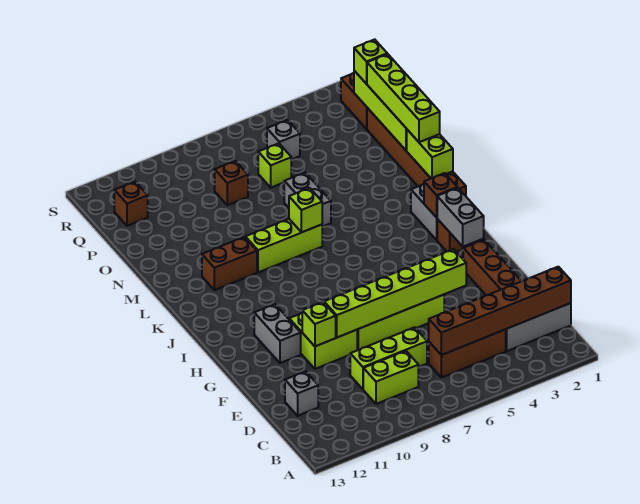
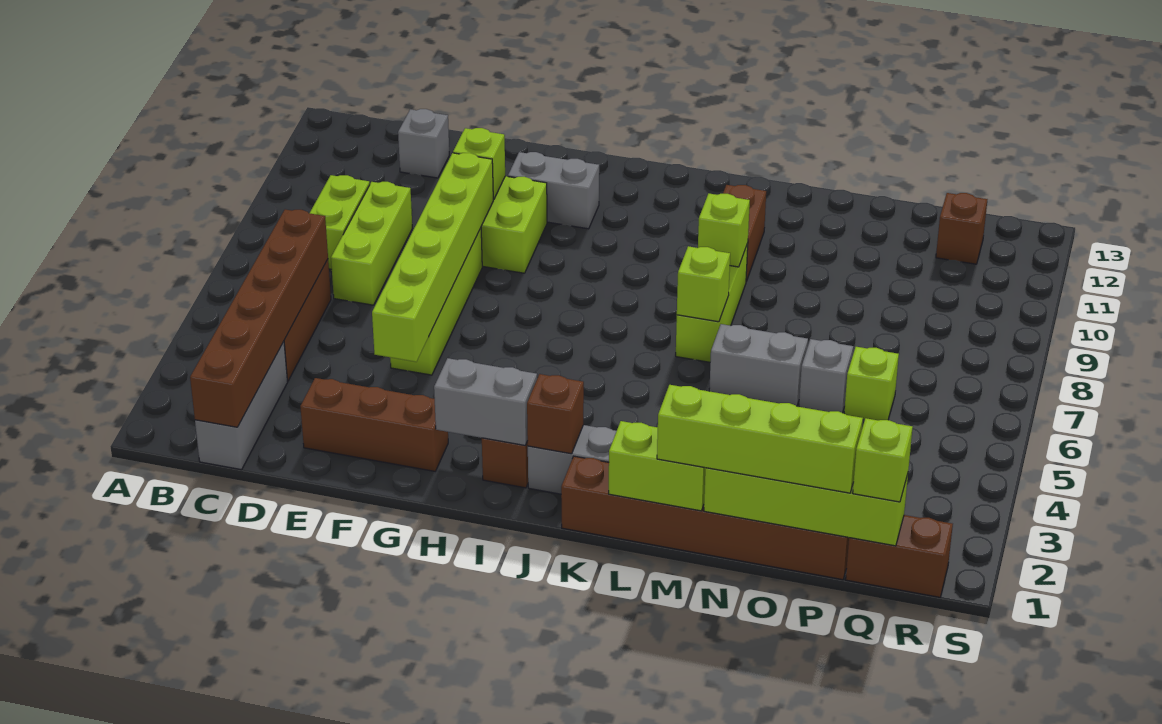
none -> lime 1x1 brick [698,194,750,267]
brown 1x1 brick [215,161,248,205] -> none
grey 1x1 brick [267,120,300,160] -> grey 1x1 brick moved to [799,339,853,413]

